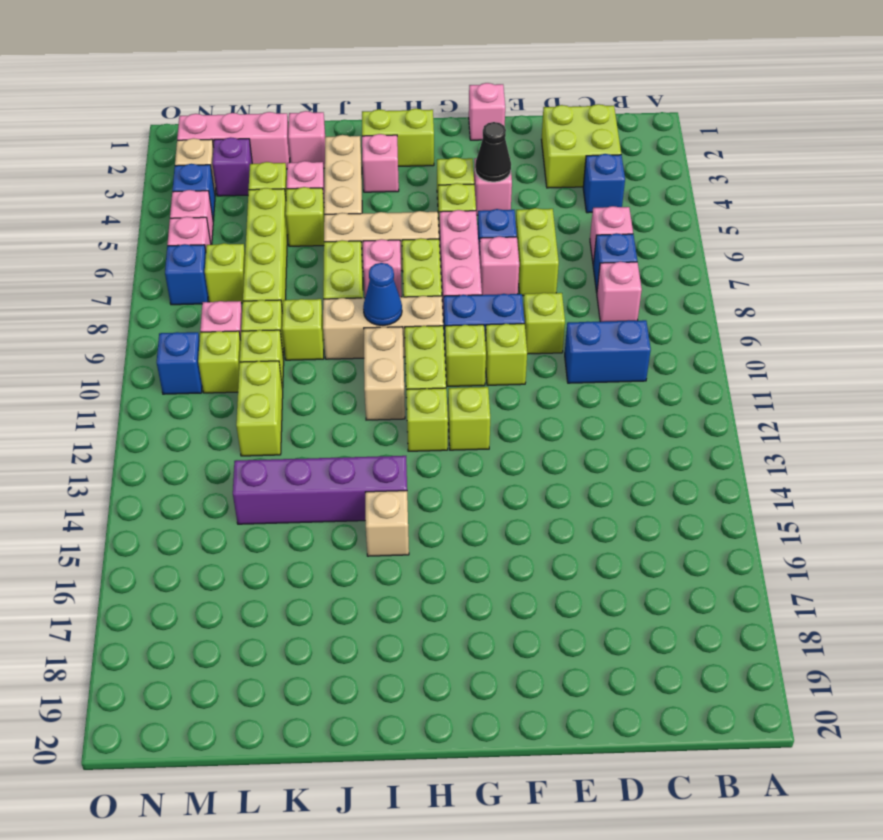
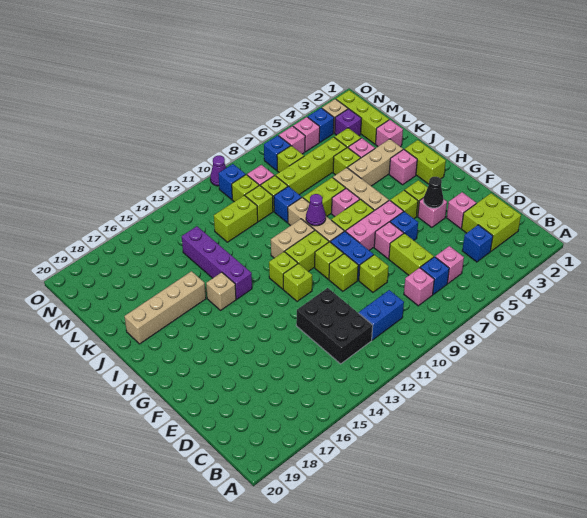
blue 1x2 brick [565,320,651,383] -> blue 1x2 brick turned to [359,290,404,340]
none -> black 2x3 brick [296,288,373,364]
lime 1x2 brick [516,208,559,296] -> lime 1x2 brick turned to [389,233,434,275]
pink 1x1 brick [469,83,505,140] -> pink 1x1 brick moved to [447,192,476,228]
blue 1x1 cone [363,263,402,325] -> purple 1x1 cone [306,194,326,226]
none -> tan 1x4 brick [124,271,206,344]
lime 1x1 brick [282,299,324,360] -> blue 1x1 brick [274,186,302,222]
pink 1x3 brick [177,112,290,169] -> lime 1x3 brick [336,90,389,144]
none -> purple 1x1 cone [210,156,226,186]

